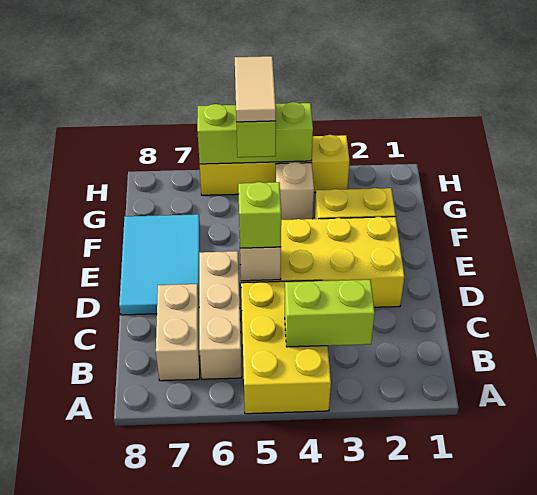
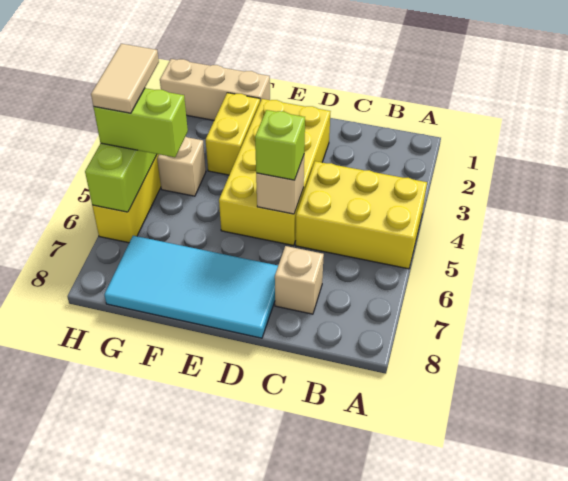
lime 1x2 brick [285,280,375,347] -> none
tan 1x3 brick [199,251,242,379] -> tan 1x3 brick moved to [160,59,270,120]
tan 1x2 brick [156,284,200,381] -> tan 1x1 brick [275,246,324,314]
cyan 2x3 tile [119,214,200,315] -> cyan 2x4 tile [104,236,278,338]
tan 1x2 tile [235,56,276,122] -> tan 1x2 tile turned to [91,44,159,113]

